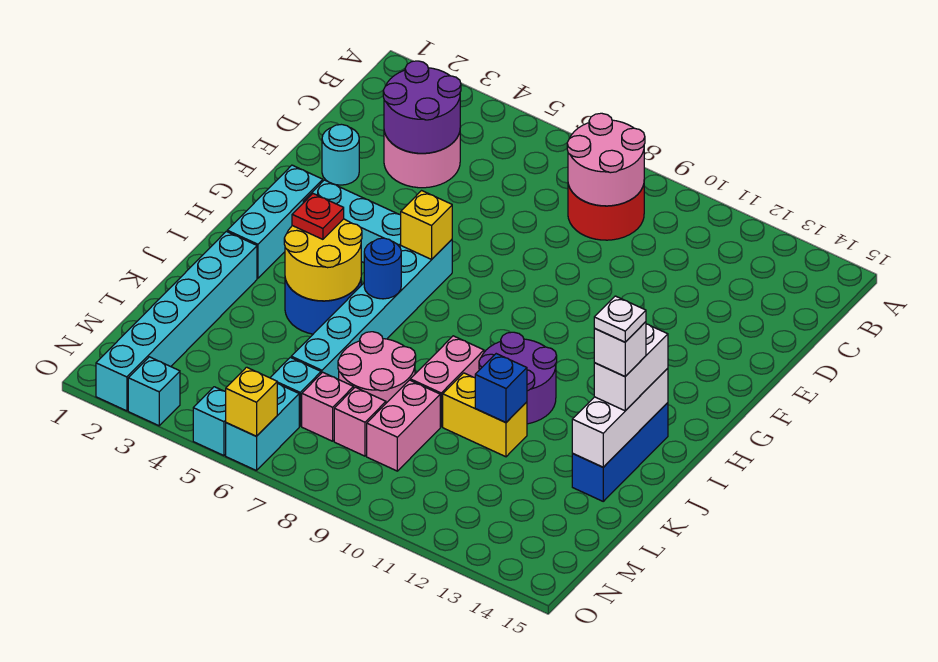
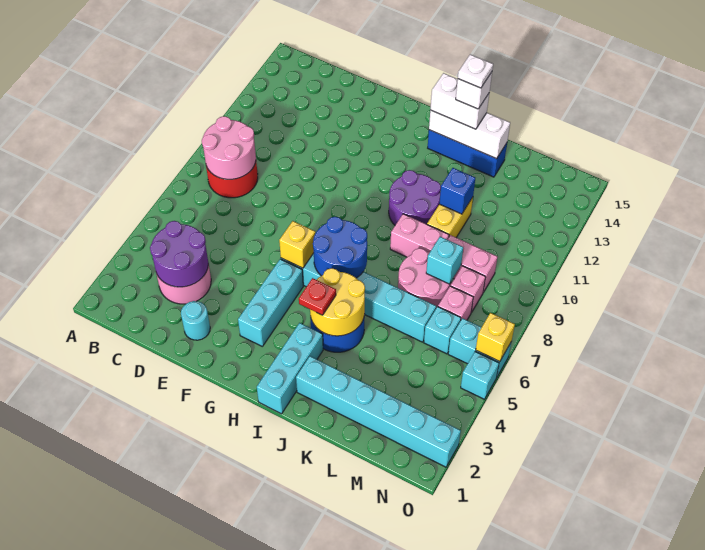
cyan 1x3 brick [227,165,323,278] -> cyan 1x3 brick turned to [257,323,323,414]
blue 1x1 round brick [364,238,401,299] -> blue 2x2 round brick [313,217,367,278]
cyan 1x1 brick [128,357,180,426] -> cyan 1x1 brick moved to [426,237,463,284]

